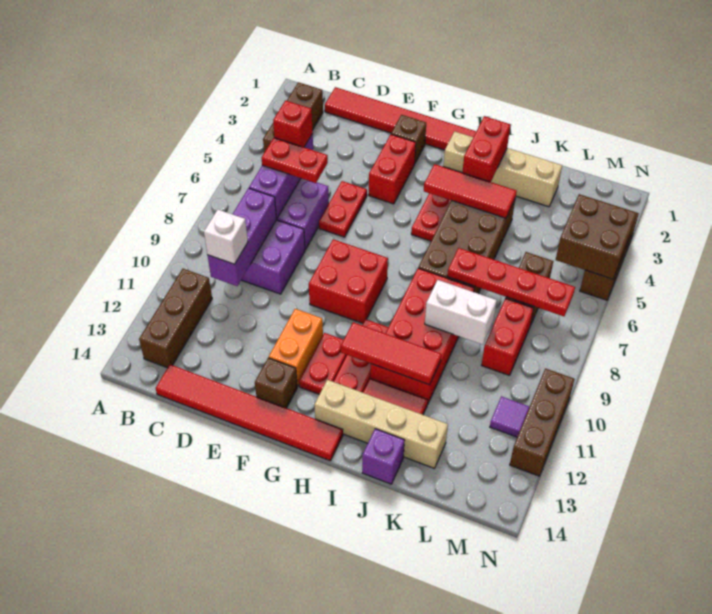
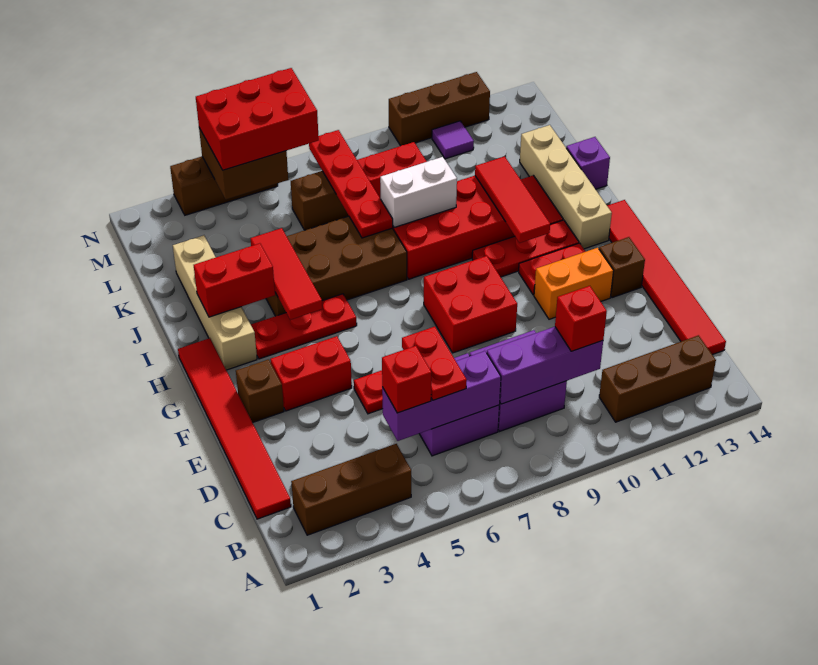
white 1x1 brick [204,210,248,264] -> red 1x1 brick [555,286,607,351]
white 1x2 brick [425,280,497,345] -> white 1x2 brick turned to [380,157,457,227]
none -> red 2x3 brick [196,68,319,170]

